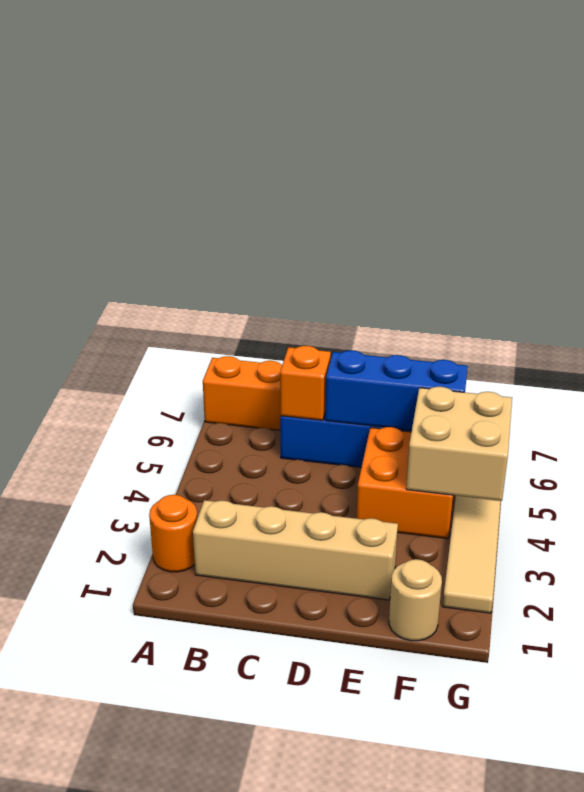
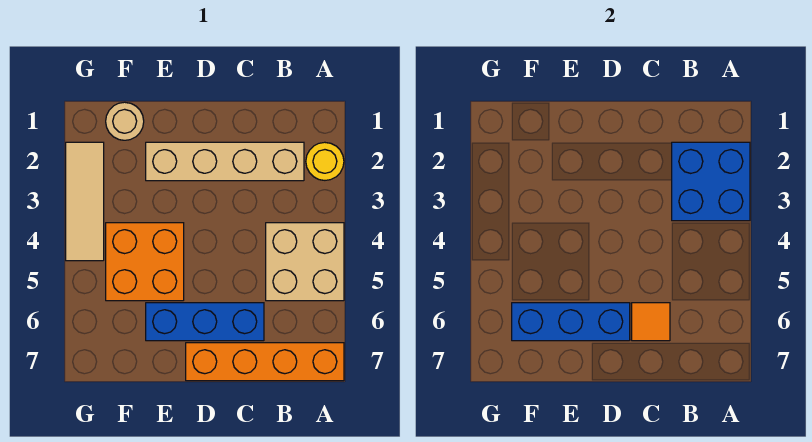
orange 1x1 round brick [149,495,197,572] -> yellow 1x1 round brick [306,142,344,180]
none -> blue 2x2 brick [672,142,750,221]
orange 1x1 brick [280,346,331,420] -> orange 1x1 tile [632,303,670,341]
tan 2x2 brick [406,387,512,501] -> tan 2x2 brick moved to [266,223,344,301]

